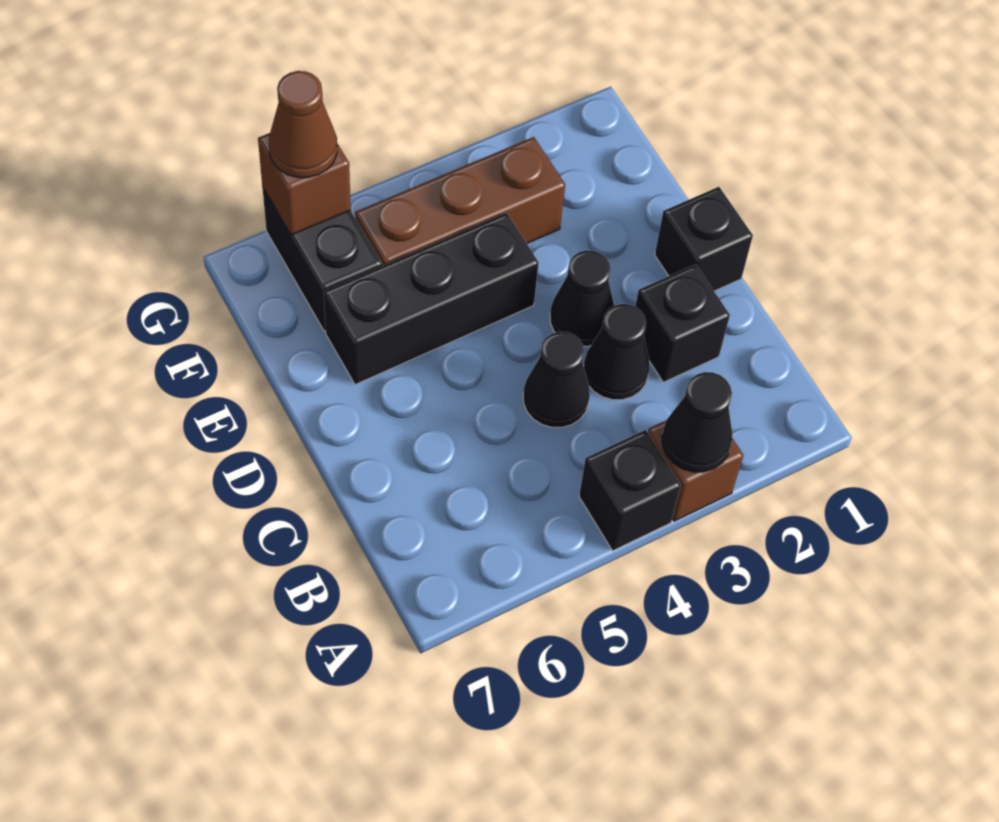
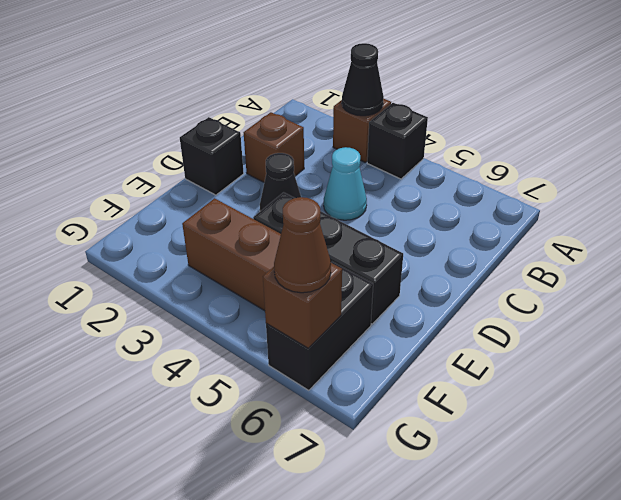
black 1x1 brick [635,264,730,382] -> brown 1x1 brick [244,112,304,182]
black 1x1 cone [584,304,650,400] -> none
black 1x1 cone [523,332,590,427] -> cyan 1x1 cone [324,147,367,220]

